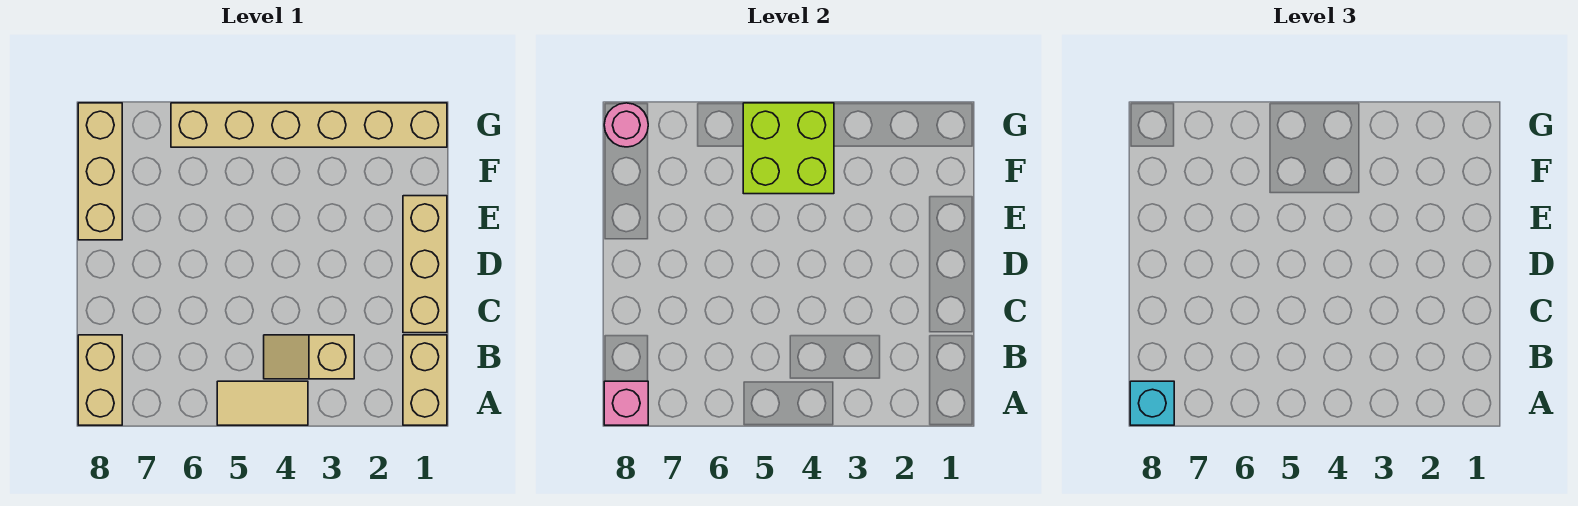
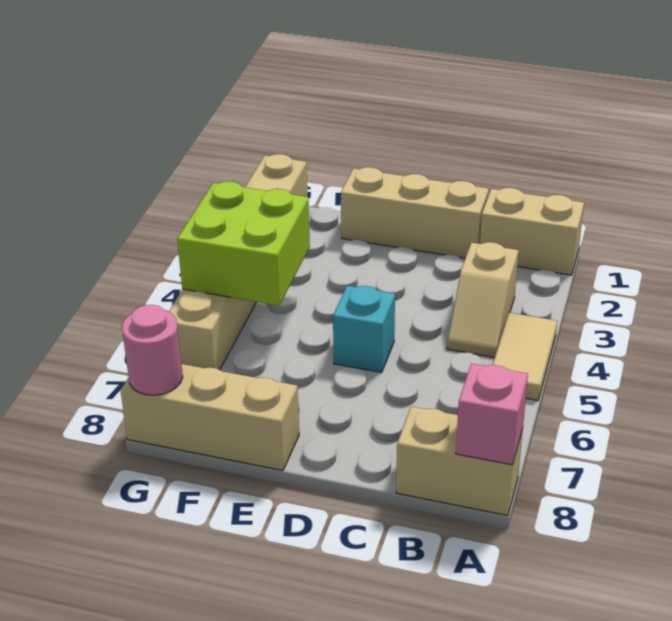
cyan 1x1 brick [1130,381,1174,425] -> cyan 1x1 brick moved to [333,286,395,372]

